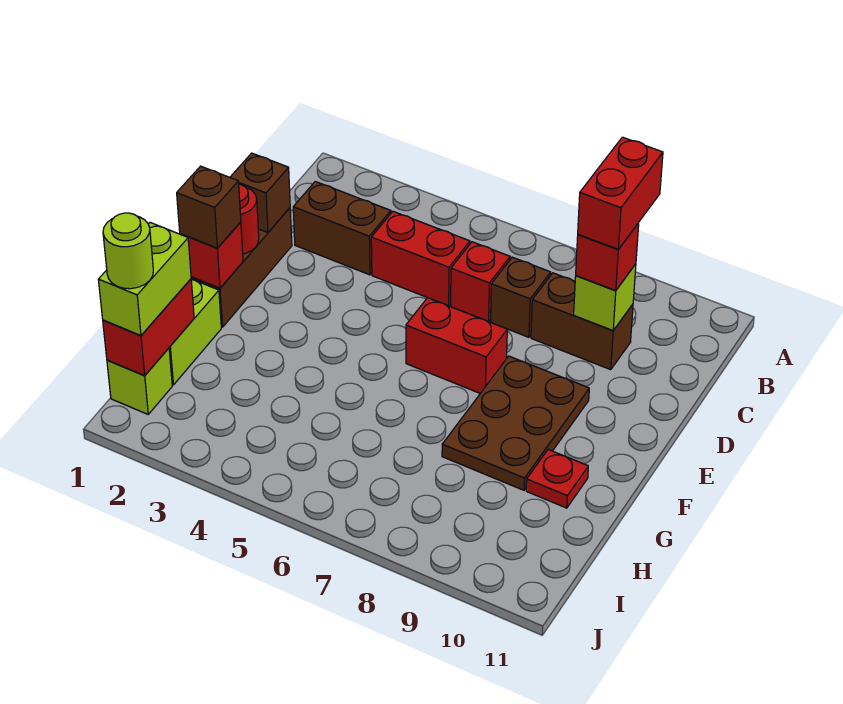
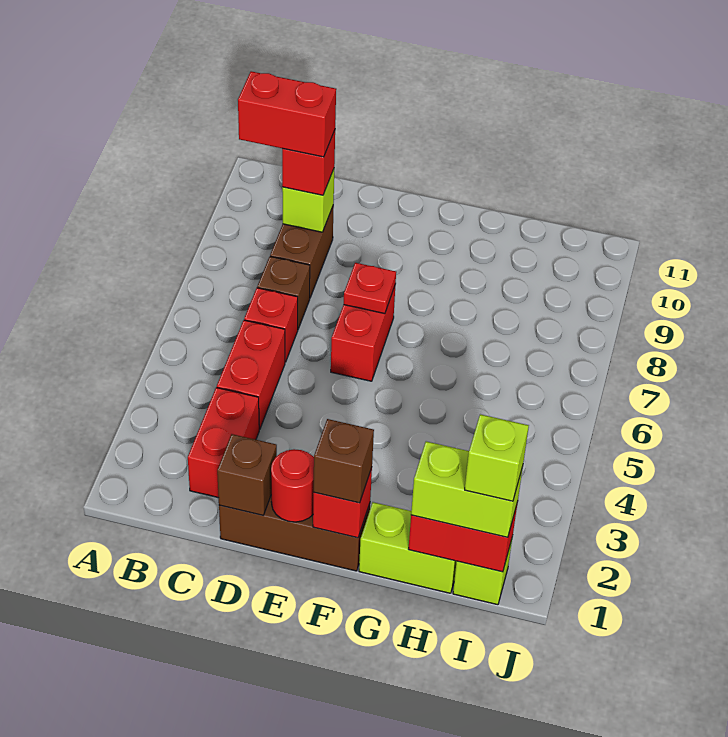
brown 1x2 brick [293,182,391,275] -> red 1x2 brick [188,387,259,498]
brown 2x3 plate [442,356,589,490] -> none
red 1x1 plate [526,450,588,508] -> red 1x1 plate moved to [344,263,396,314]
lime 1x1 round brick [103,213,153,289] -> lime 1x1 brick [465,414,529,501]

